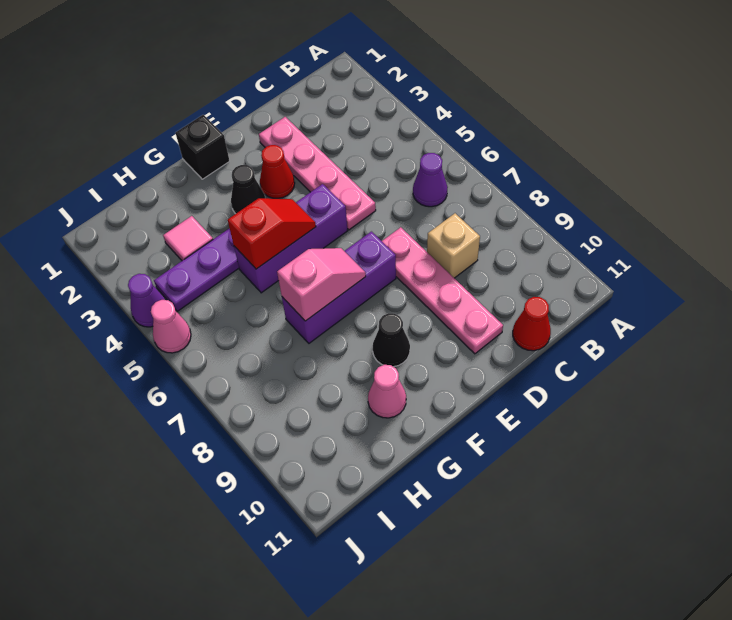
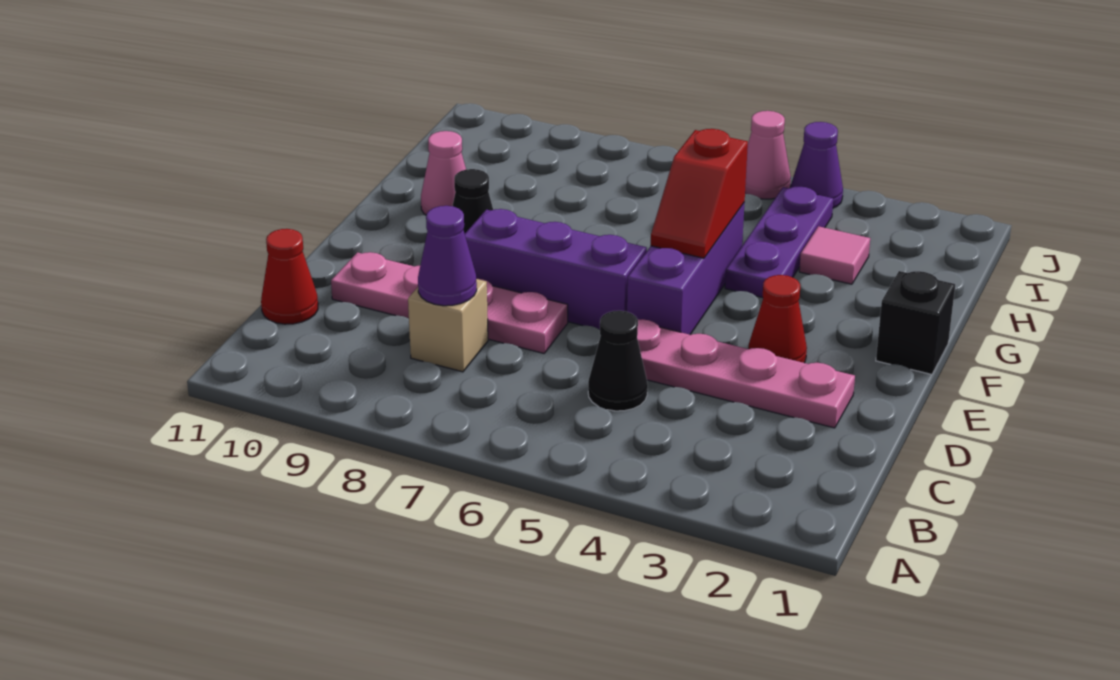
purple 1x1 cone [413,153,448,207] -> purple 1x1 cone moved to [418,206,477,306]
purple 1x3 brick [282,232,396,343] -> purple 1x3 brick turned to [465,209,647,330]
black 1x1 cone [231,165,265,214] -> black 1x1 cone moved to [588,311,648,411]
pink 1x2 slope [277,248,366,321] -> none

